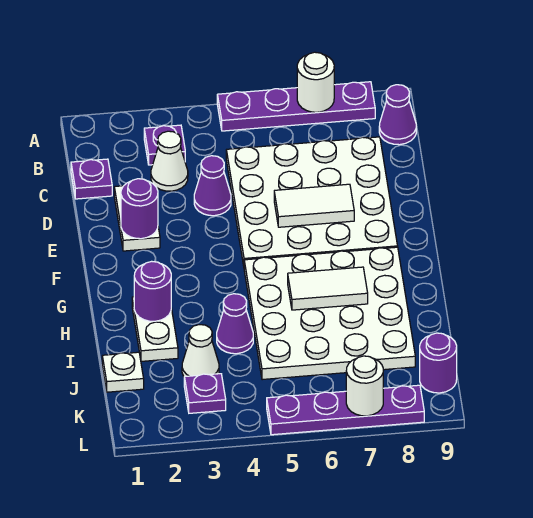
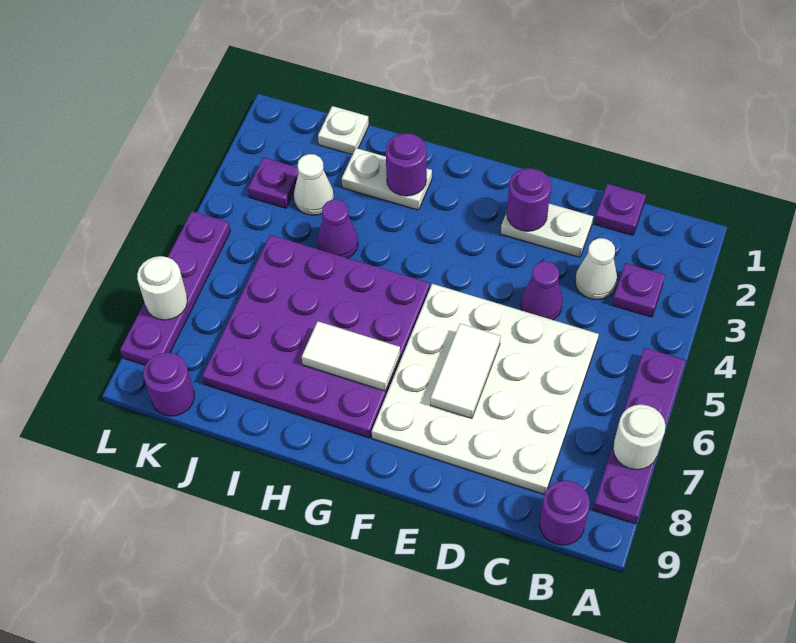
purple 1x1 cone [379,85,416,145] -> purple 1x1 round brick [539,481,590,545]
white 4x4 plate [244,247,415,380] -> purple 4x4 plate [202,235,430,438]
white 1x2 tile [288,267,368,310] -> white 1x2 tile turned to [302,321,400,391]

